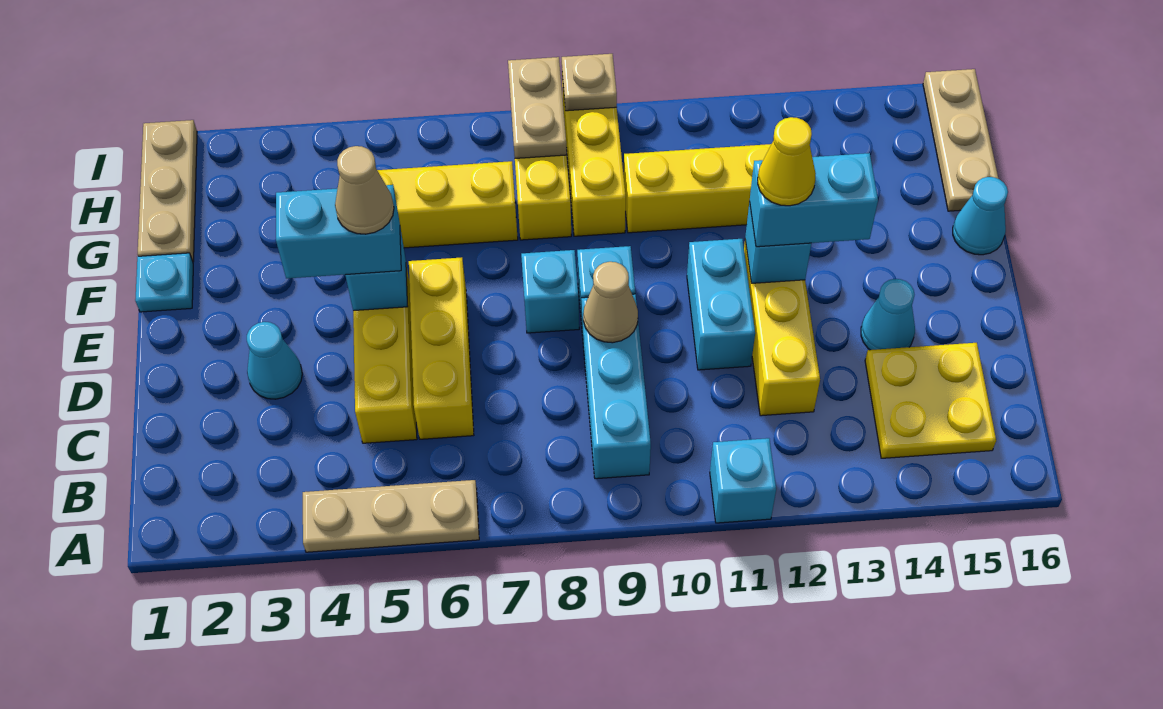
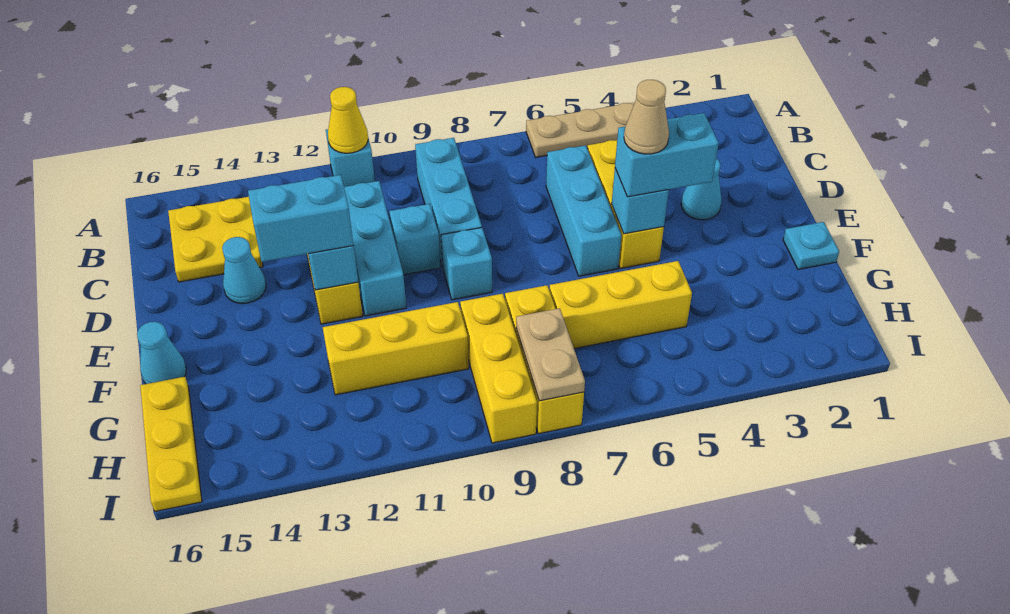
yellow 1x3 brick [409,257,474,439] -> cyan 1x3 brick [546,145,621,276]
tan 1x1 cone [583,262,638,343] -> none
cyan 1x2 brick [687,239,755,370] -> cyan 1x3 brick [344,181,406,316]
cyan 1x1 brick [521,250,579,333] -> cyan 1x1 brick moved to [389,204,440,275]
yellow 1x1 cone [758,117,816,206] -> yellow 1x1 cone moved to [328,87,368,153]
tan 1x3 plate [138,120,197,262] -> none
tan 1x3 plate [923,69,998,211] -> yellow 1x3 plate [140,377,202,511]
tan 1x1 plate [562,54,617,111] -> none

